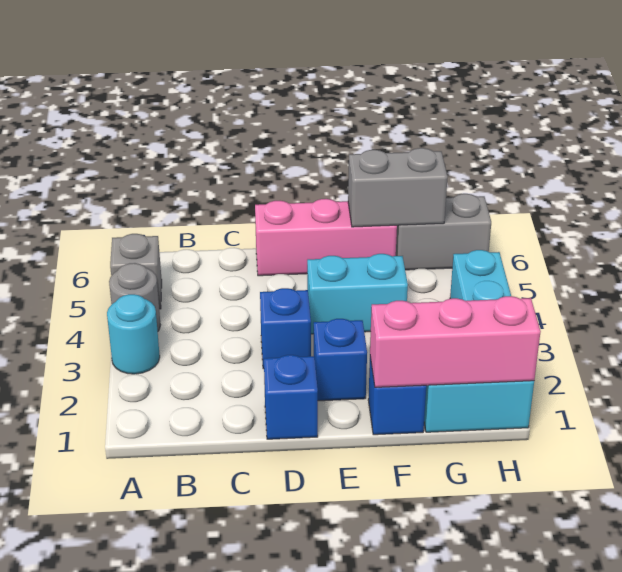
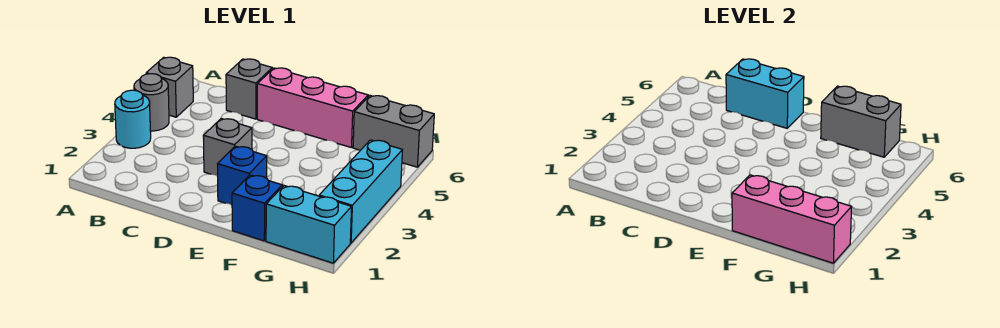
none -> grey 1x1 brick [226,59,272,119]
blue 1x1 brick [264,355,318,439] -> none
blue 1x1 brick [260,288,311,369] -> grey 1x1 brick [203,118,252,176]
cyan 1x2 brick [307,254,408,334] -> cyan 1x2 brick moved to [726,59,804,128]

